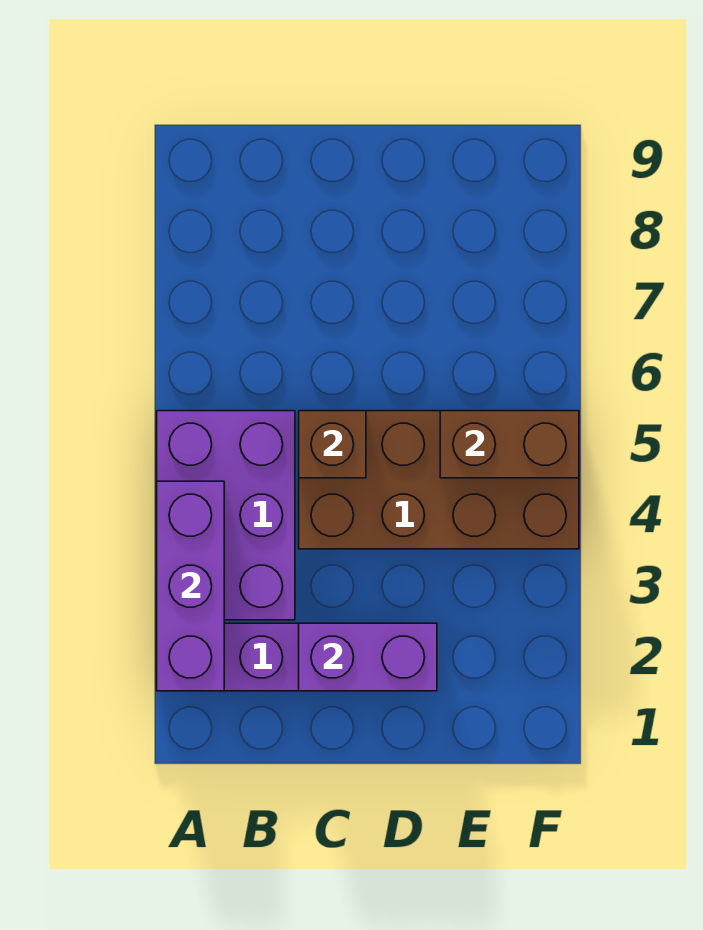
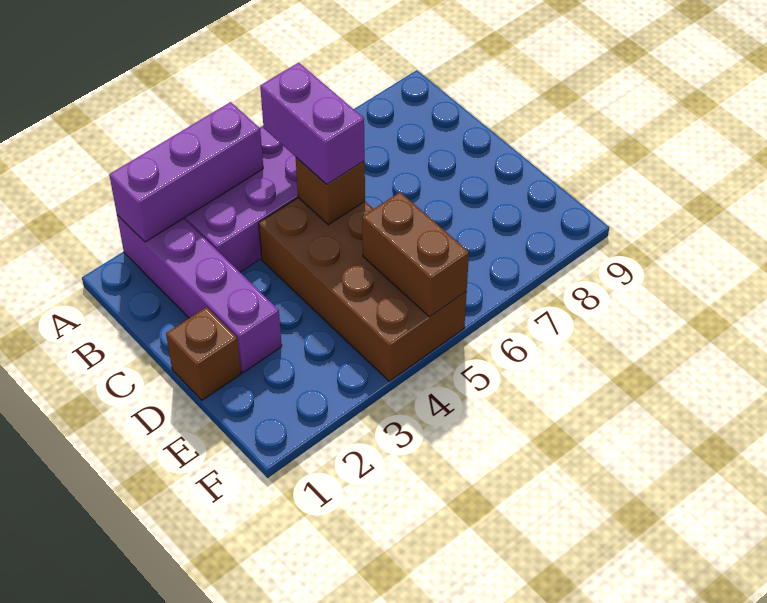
purple 1x2 brick [299,623,437,691] -> purple 1x2 brick moved to [260,63,365,184]
none -> brown 1x1 brick [166,307,241,400]

